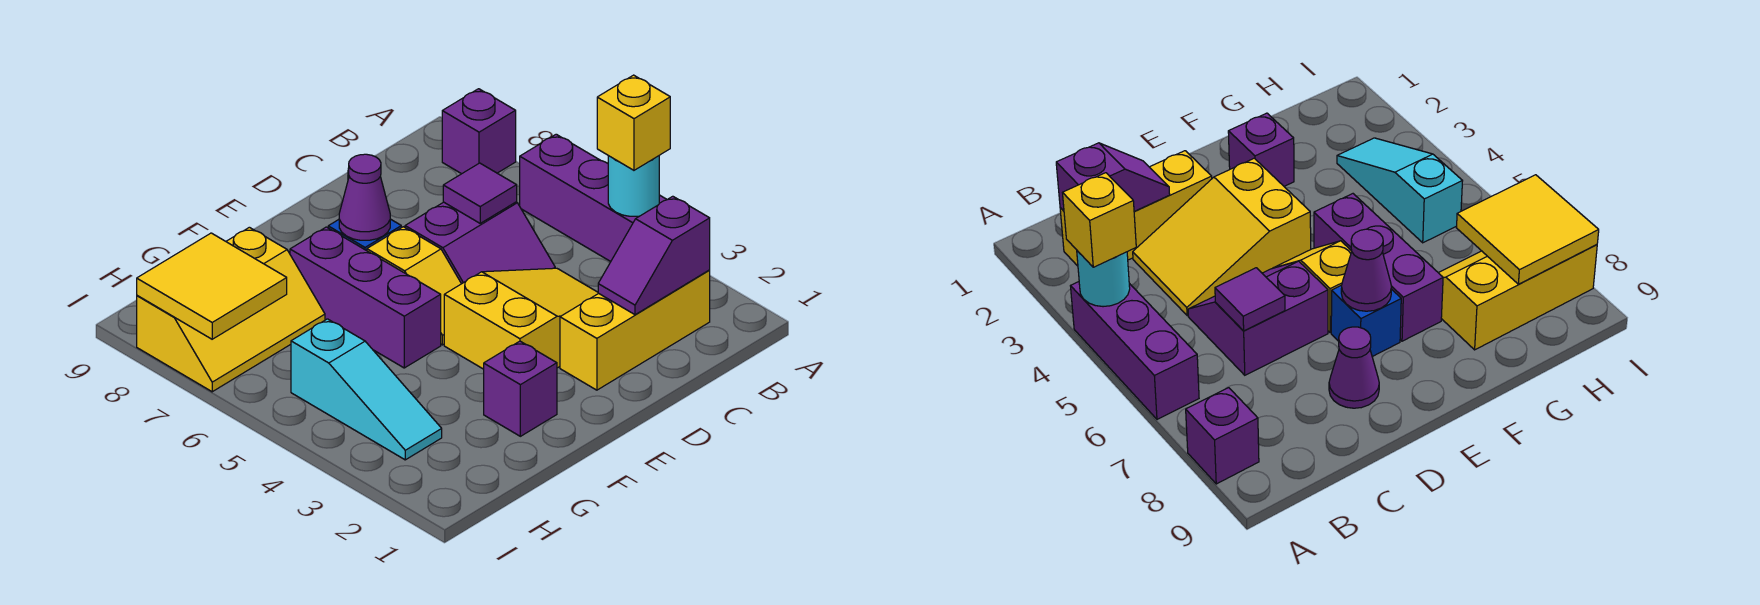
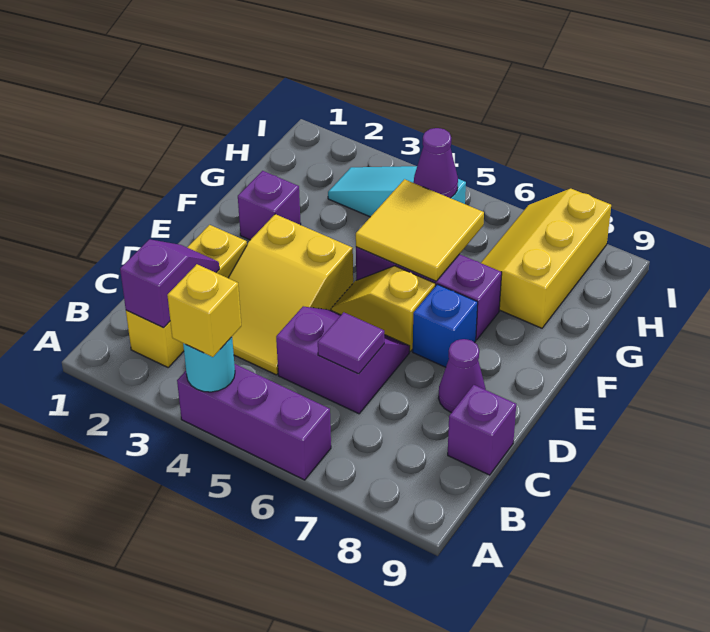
purple 1x1 brick [442,89,516,174] -> purple 1x1 brick moved to [448,385,516,475]
purple 2x2 slope [405,202,555,284] -> purple 2x2 slope turned to [276,307,410,414]
purple 1x1 cone [339,154,390,240] -> purple 1x1 cone moved to [414,128,458,198]
yellow 2x2 tile [137,233,287,339] -> yellow 2x2 tile moved to [356,179,484,281]

